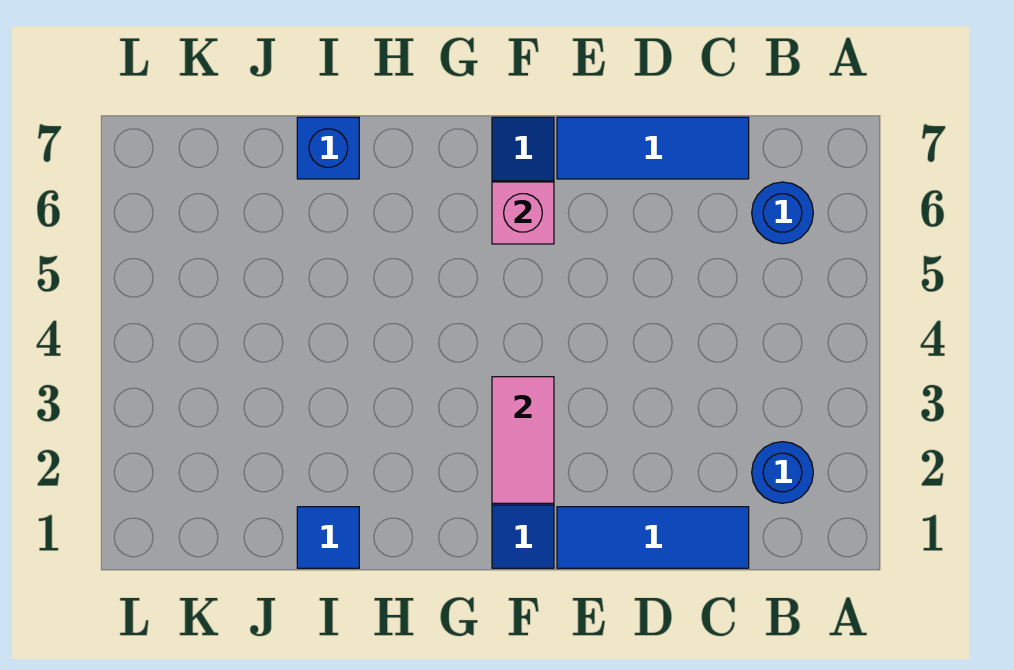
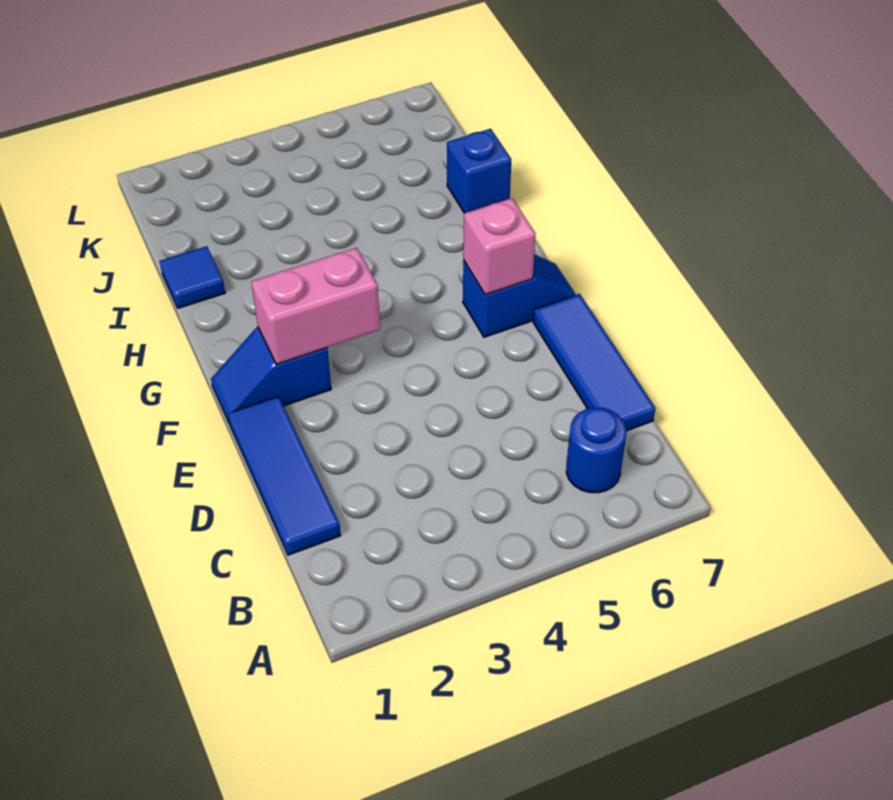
blue 1x1 round brick [752,442,813,503] -> none
pink 1x2 tile [492,377,554,503] -> pink 1x2 brick [251,248,380,364]

